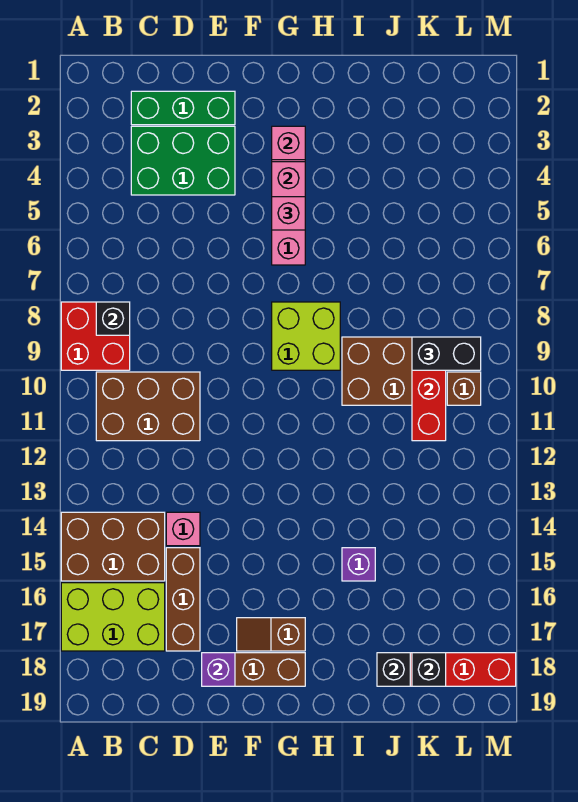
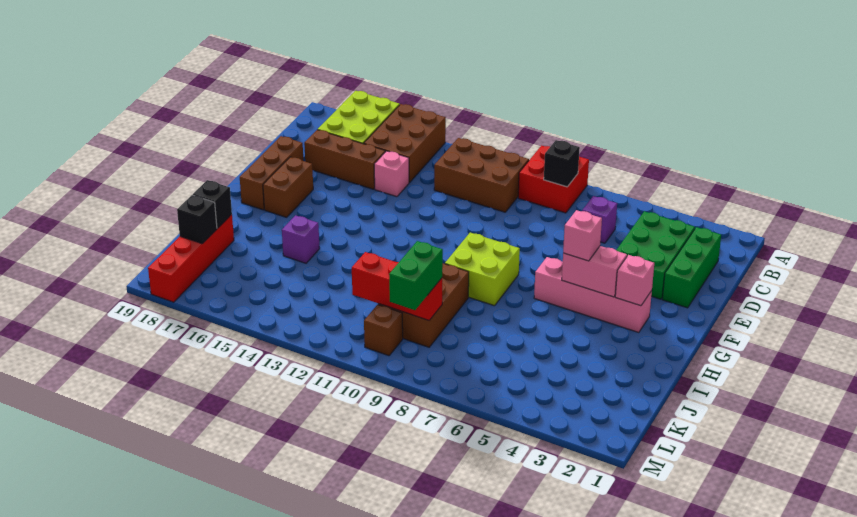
brown 2x3 brick [96,372,200,441] -> brown 2x3 brick turned to [434,138,529,212]
purple 1x1 brick [202,653,235,686] -> purple 1x1 brick moved to [582,196,617,243]
brown 1x2 slope [237,618,305,651] -> brown 1x2 brick [263,157,313,217]
black 1x2 brick [412,337,481,370] -> green 1x2 brick [389,241,443,310]

